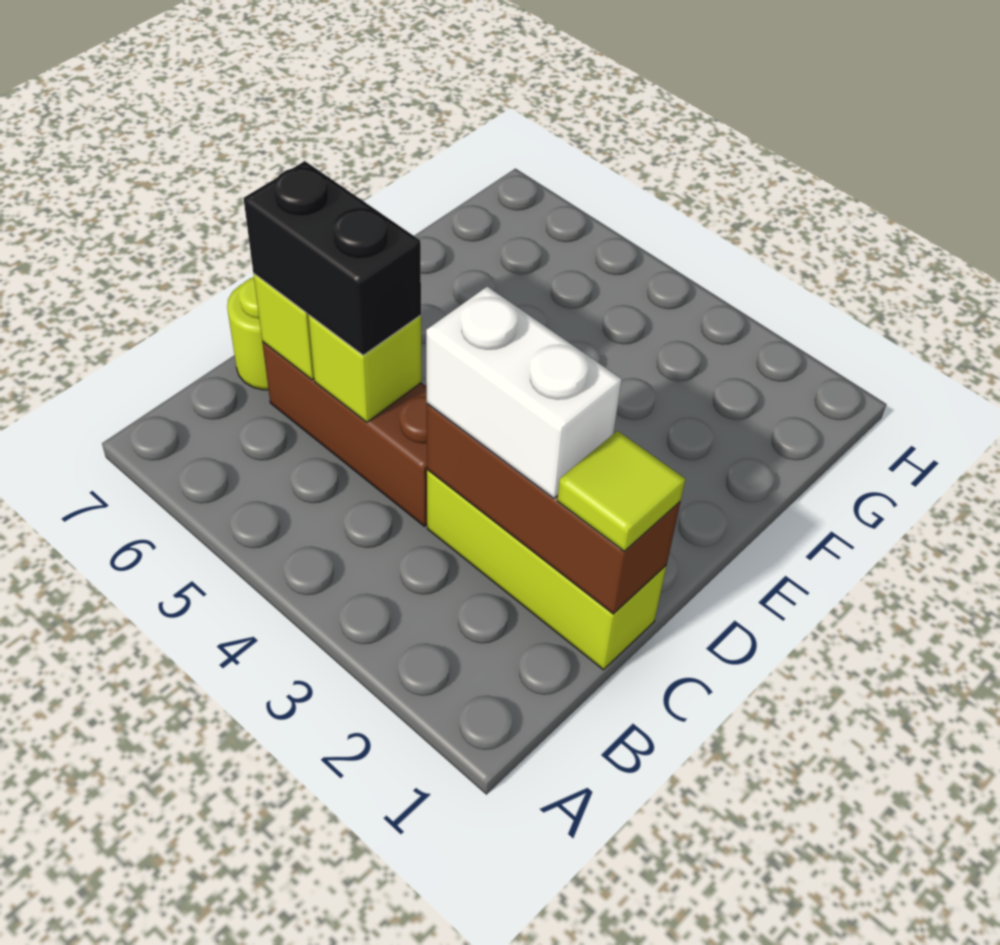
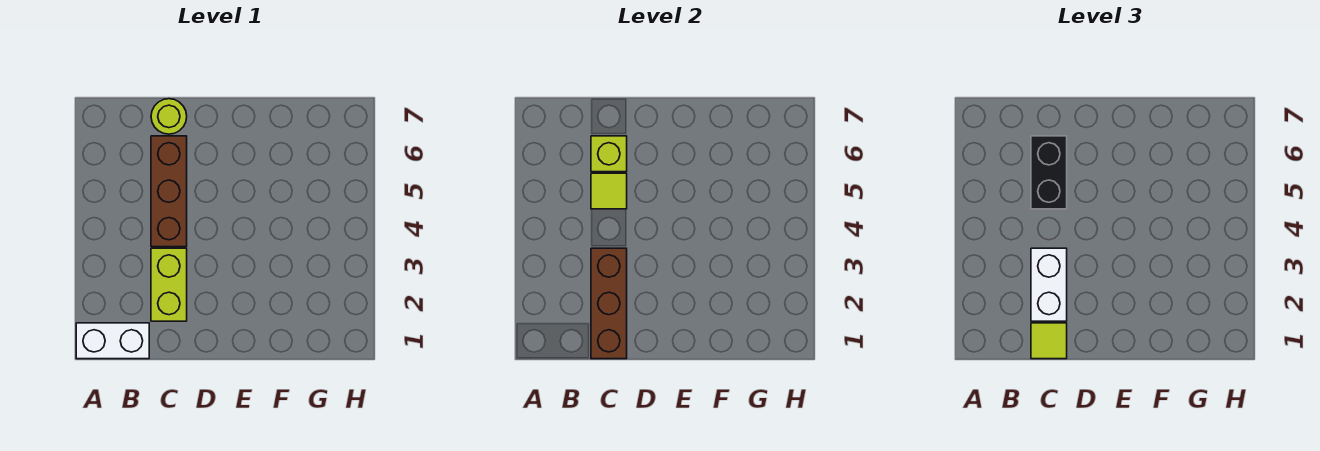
none -> white 1x2 brick [76,323,149,359]
lime 1x3 brick [427,470,666,670] -> lime 1x2 brick [151,248,187,321]
lime 1x1 brick [308,315,422,422] -> lime 1x1 tile [591,173,627,209]

